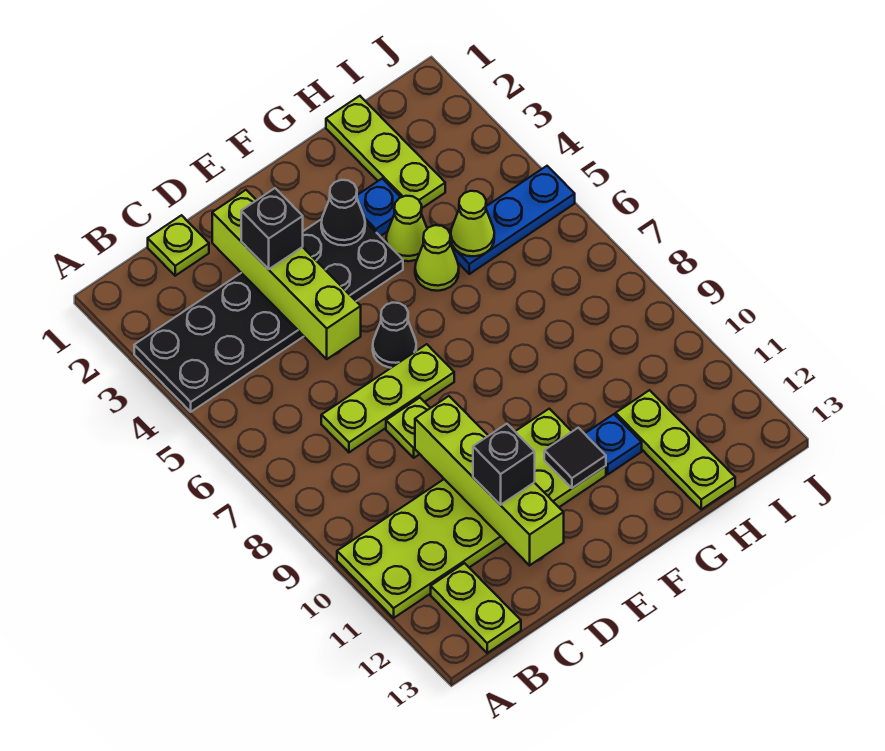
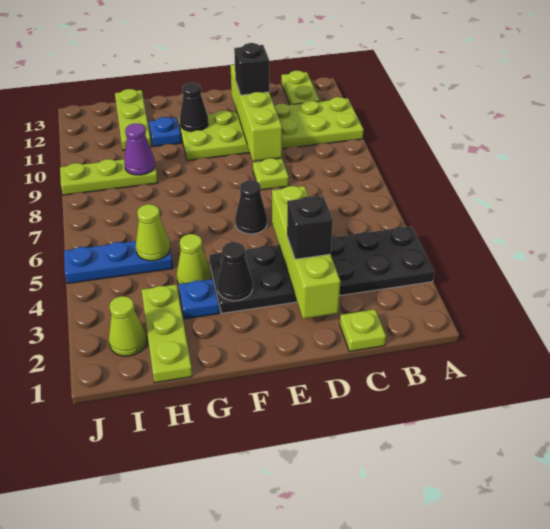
lime 1x3 plate [321,344,454,452] -> lime 1x3 plate moved to [60,159,158,195]
black 1x1 tile [544,428,606,488] -> black 1x1 cone [180,82,208,132]
lime 1x1 cone [415,225,459,291] -> lime 1x1 cone moved to [109,296,147,356]
none -> purple 1x1 cone [124,123,155,175]

